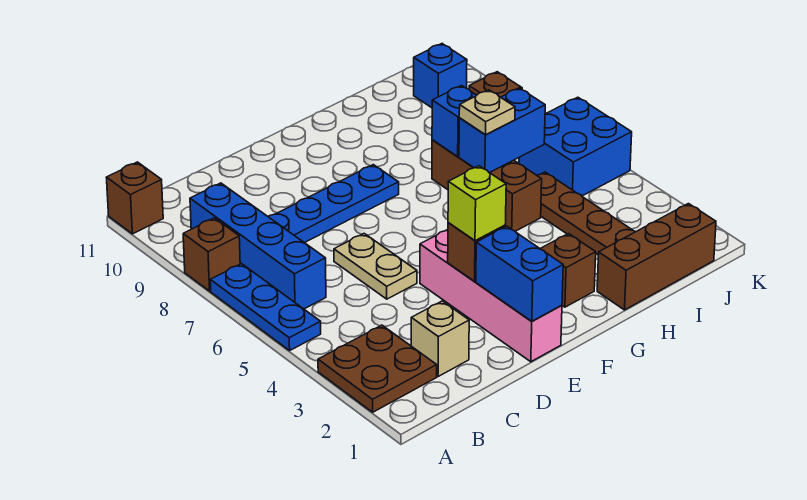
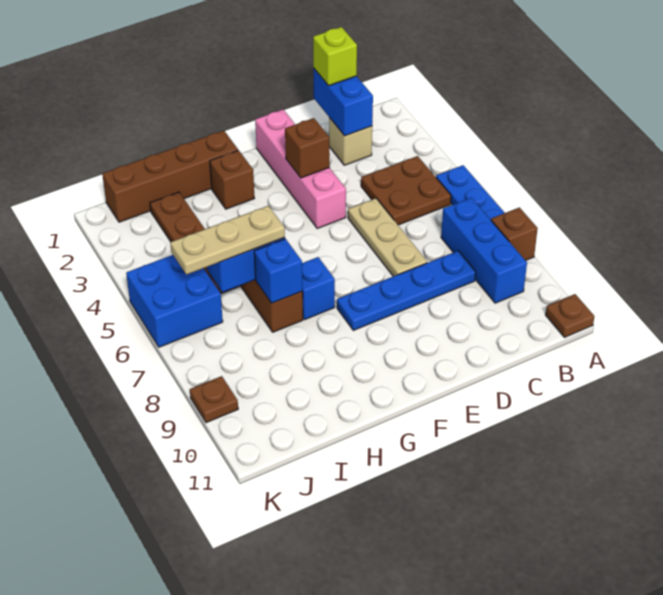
brown 2x2 plate [318,325,437,412] -> brown 2x2 plate moved to [361,156,451,225]
brown 1x1 brick [106,162,163,234] -> brown 1x1 plate [546,294,595,337]
blue 1x4 brick [190,183,326,309] -> blue 1x3 brick [441,198,527,303]
tan 1x2 plate [334,234,417,299] -> tan 1x3 plate [348,198,427,276]
blue 1x2 brick [476,226,563,321] -> blue 1x2 brick moved to [313,68,373,136]
lime 1x1 brick [448,166,506,241] -> lime 1x1 brick moved to [313,27,357,86]
brown 1x3 brick [597,204,716,310] -> brown 1x4 brick [102,130,238,222]
tan 1x1 plate [459,90,515,135] -> tan 1x3 plate [170,206,285,275]
blue 1x1 brick [414,44,467,108] -> blue 1x1 brick moved to [302,257,335,319]

